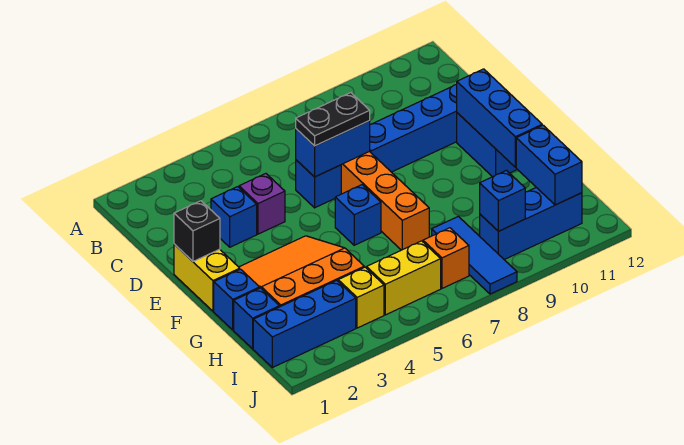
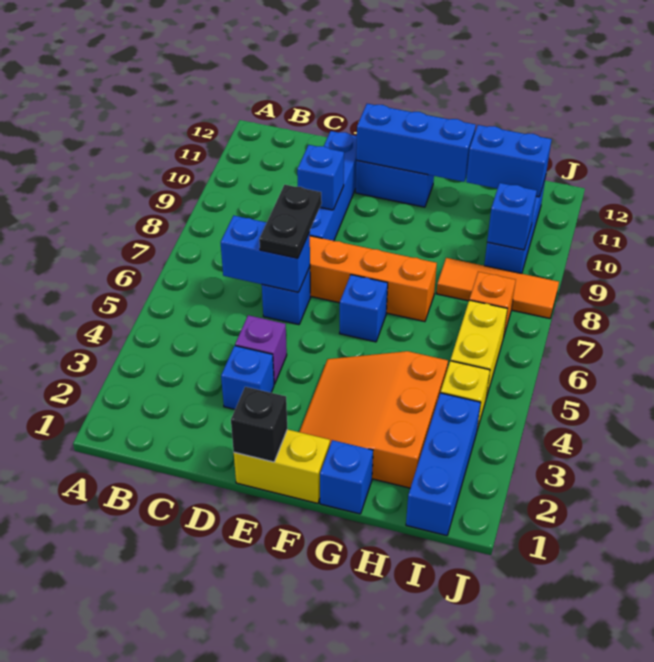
blue 1x2 brick [296,121,370,177] -> blue 1x2 brick turned to [221,216,310,292]
blue 1x1 brick [234,288,279,349] -> blue 1x1 brick moved to [297,145,344,210]
blue 1x3 tile [432,216,517,294] -> orange 1x3 tile [436,258,559,318]

